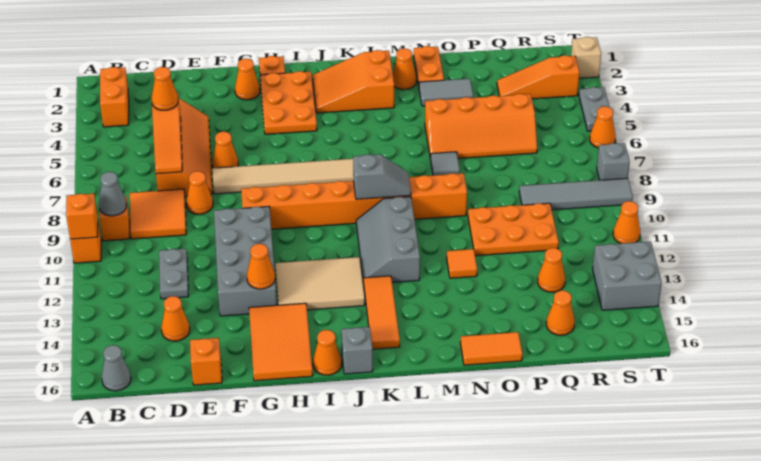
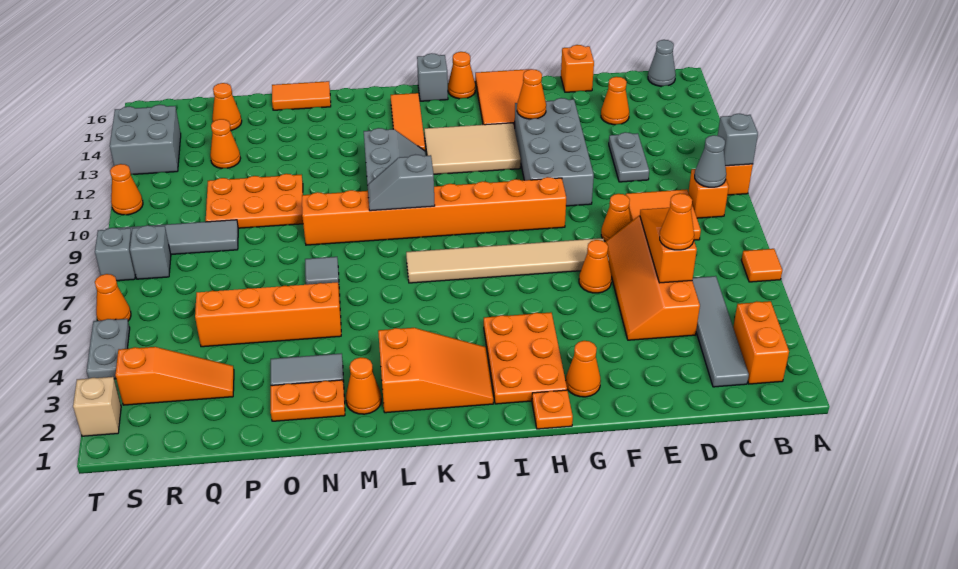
orange 1x1 brick [66,194,98,239] -> grey 1x1 brick [718,114,758,166]
none -> grey 1x4 tile [692,276,749,387]
orange 1x2 plate [414,46,444,86] -> orange 1x2 plate turned to [271,380,345,421]
orange 1x1 tile [447,249,477,278] -> orange 1x1 tile moved to [741,249,782,282]
none -> grey 1x1 brick [130,225,171,279]

